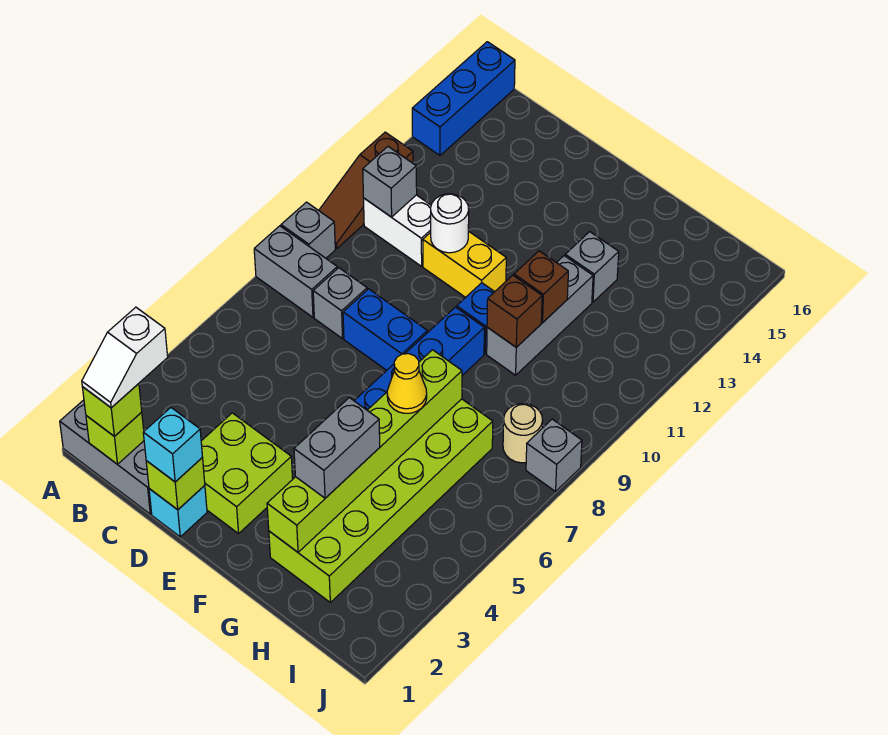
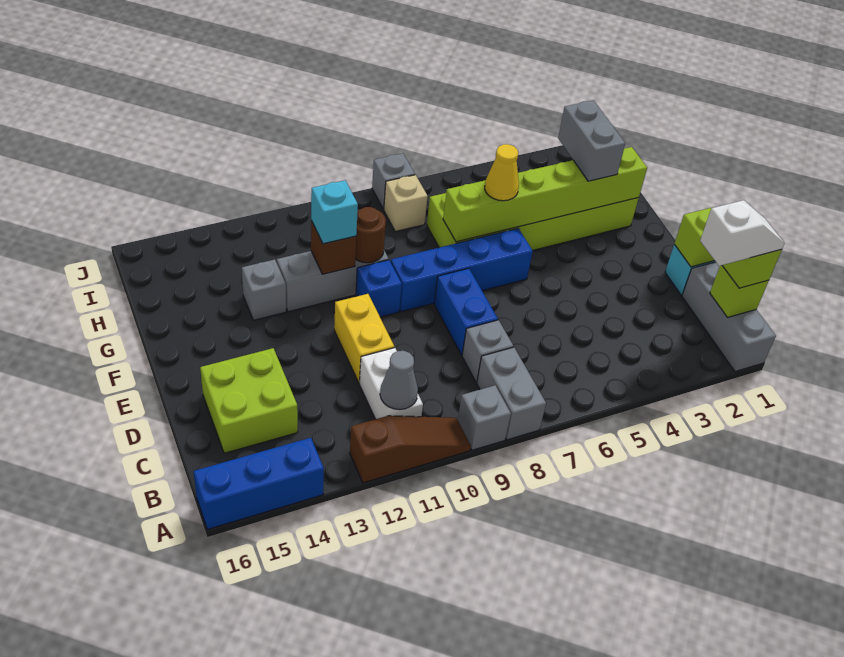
grey 1x1 brick [363,147,417,217] -> grey 1x1 cone [380,351,418,410]
cyan 1x1 brick [143,408,202,482] -> cyan 1x1 brick moved to [311,180,358,244]
lime 2x2 brick [201,413,293,534] -> lime 2x2 brick moved to [200,348,298,453]
white 1x1 round brick [431,194,469,253] -> none
grey 1x2 brick [294,398,380,498] -> grey 1x2 brick turned to [558,100,625,181]
brown 1x1 brick [487,275,542,347] -> brown 1x1 round brick [355,207,386,263]
tan 1x1 round brick [503,403,543,463] -> tan 1x1 brick [384,175,428,231]

